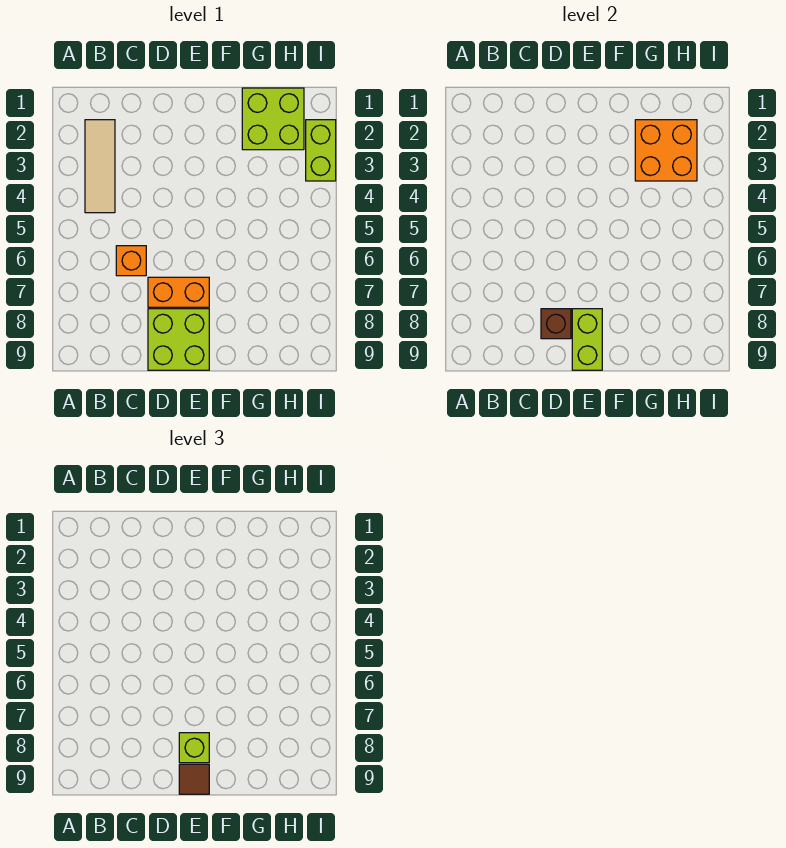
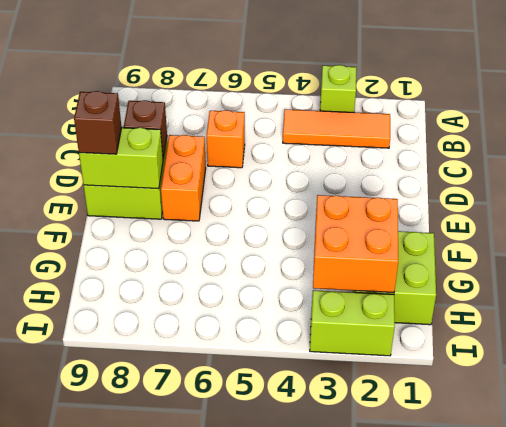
tan 1x3 tile [85,120,115,213] -> orange 1x3 tile [283,109,390,148]
lime 1x1 brick [179,733,209,763] -> lime 1x1 brick moved to [320,65,356,112]
brown 1x1 tile [179,764,209,794] -> brown 1x1 brick [74,91,122,154]

